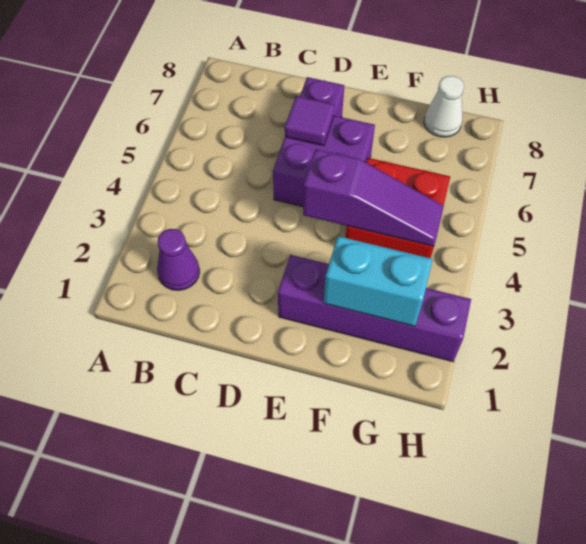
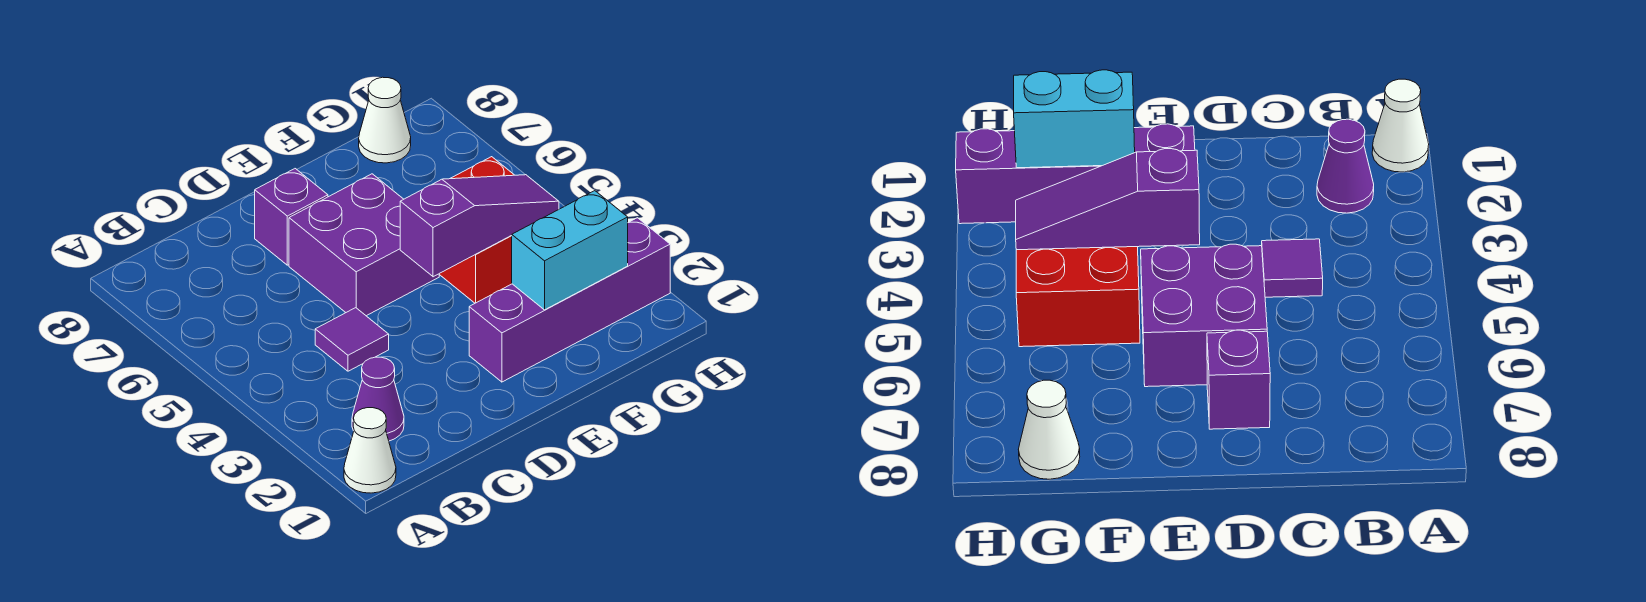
none -> white 1x1 cone [344,408,396,493]
purple 1x1 tile [285,96,335,146] -> purple 1x1 tile moved to [315,308,389,371]

